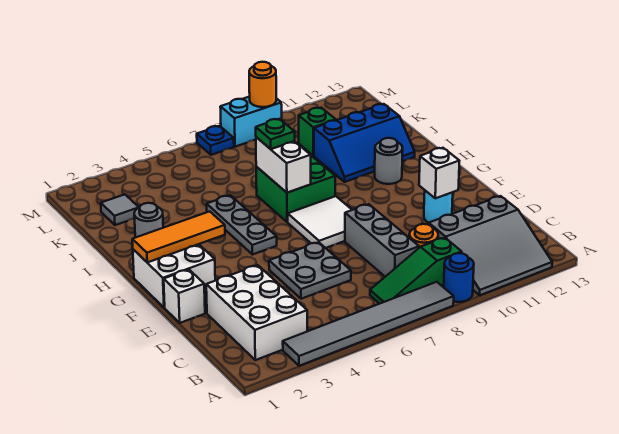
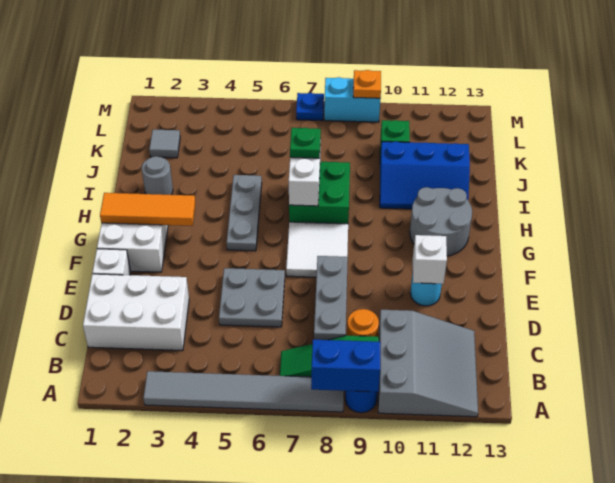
none -> blue 1x2 brick [311,340,380,392]
grey 3x3 slope [429,196,552,295] -> grey 3x3 slope turned to [378,310,478,417]
white 2x3 brick [206,265,307,360] -> white 2x3 brick turned to [83,274,189,351]
grey 1x1 round brick [375,138,403,184] -> grey 2x2 round brick [410,187,472,256]
orange 1x1 round brick [249,62,276,107] -> orange 1x1 plate [353,70,381,98]

